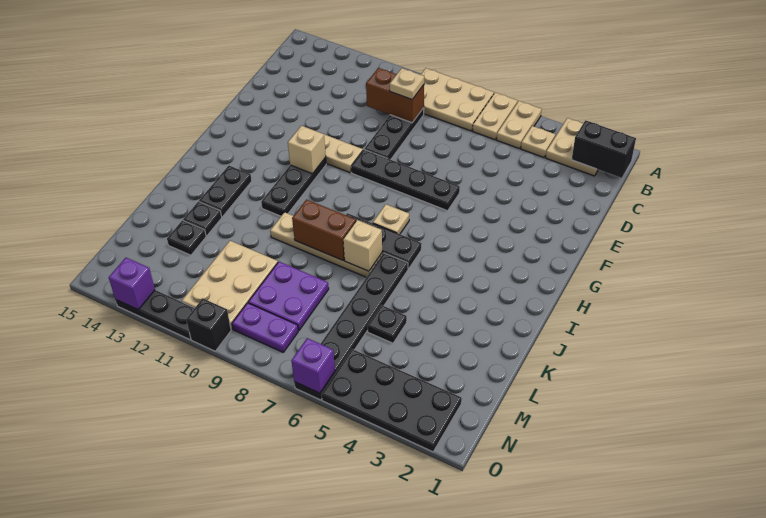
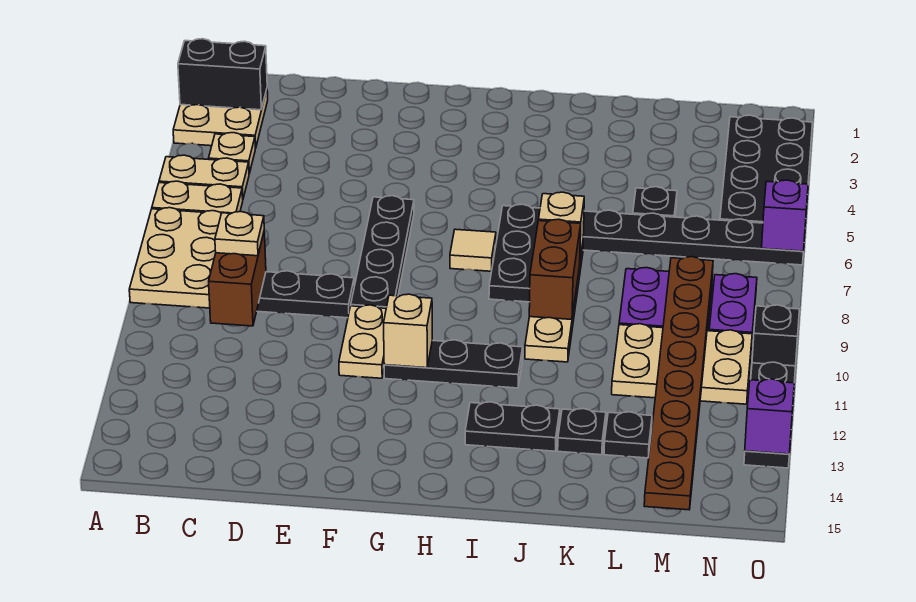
black 1x2 brick [572,120,636,178] -> black 1x2 brick turned to [178,39,267,110]
tan 1x1 plate [373,204,409,234] -> tan 1x1 tile [450,229,496,271]
none -> brown 1x8 plate [644,257,713,510]

